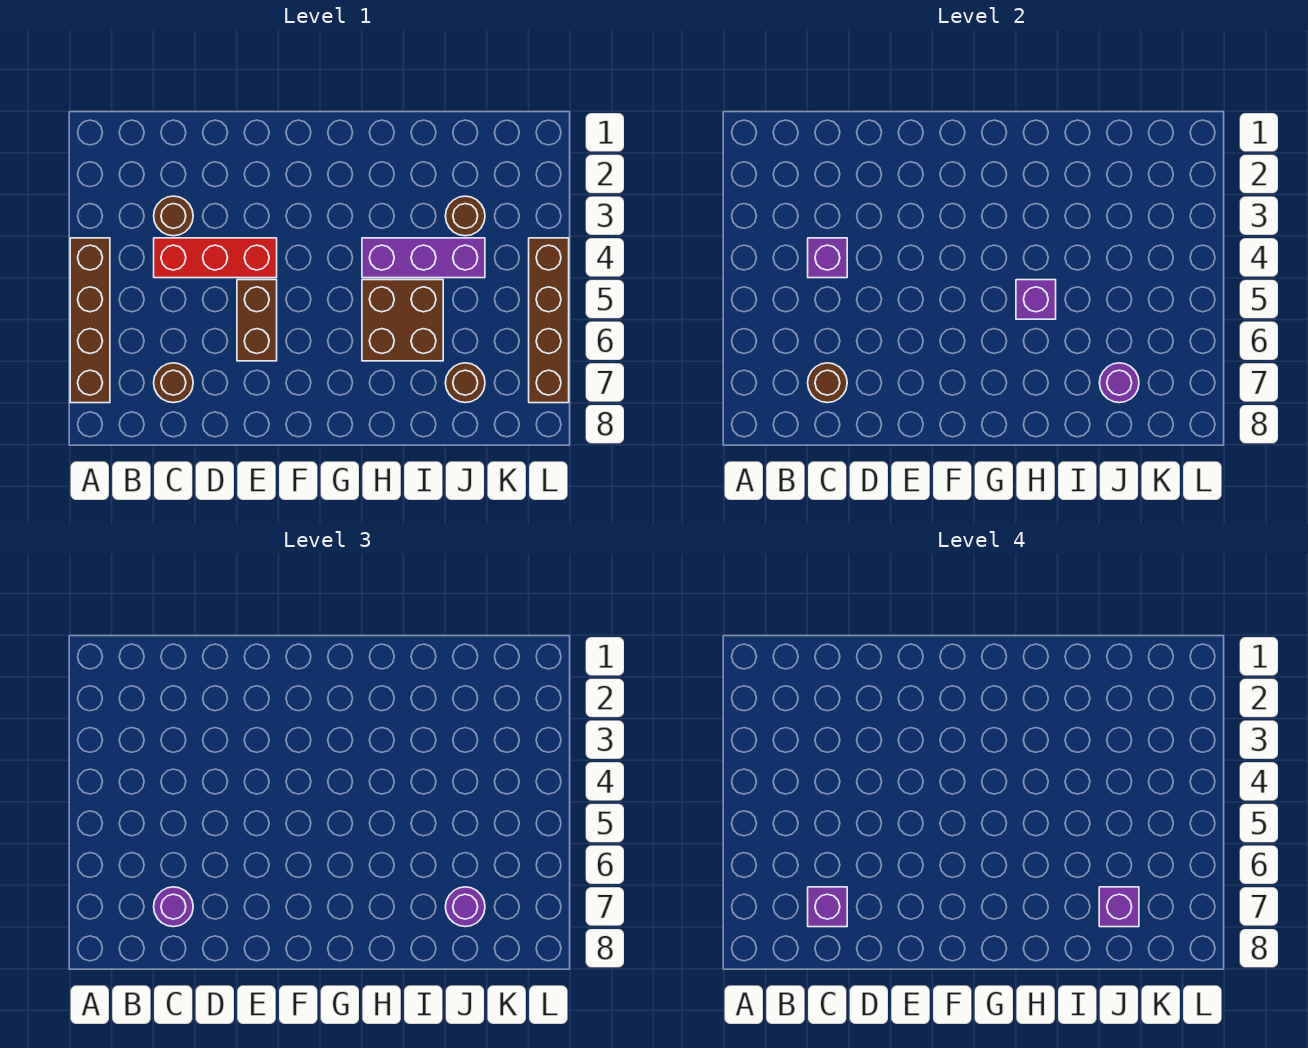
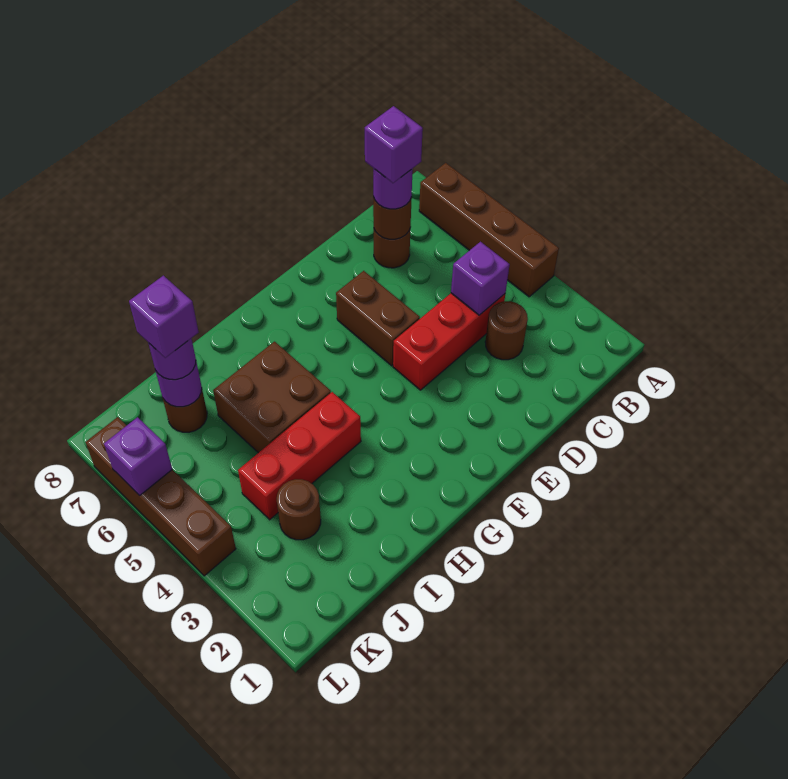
purple 1x3 brick [362,238,485,278] -> red 1x3 brick [238,392,361,520]
purple 1x1 brick [1016,280,1056,319] -> purple 1x1 brick moved to [104,417,172,496]

